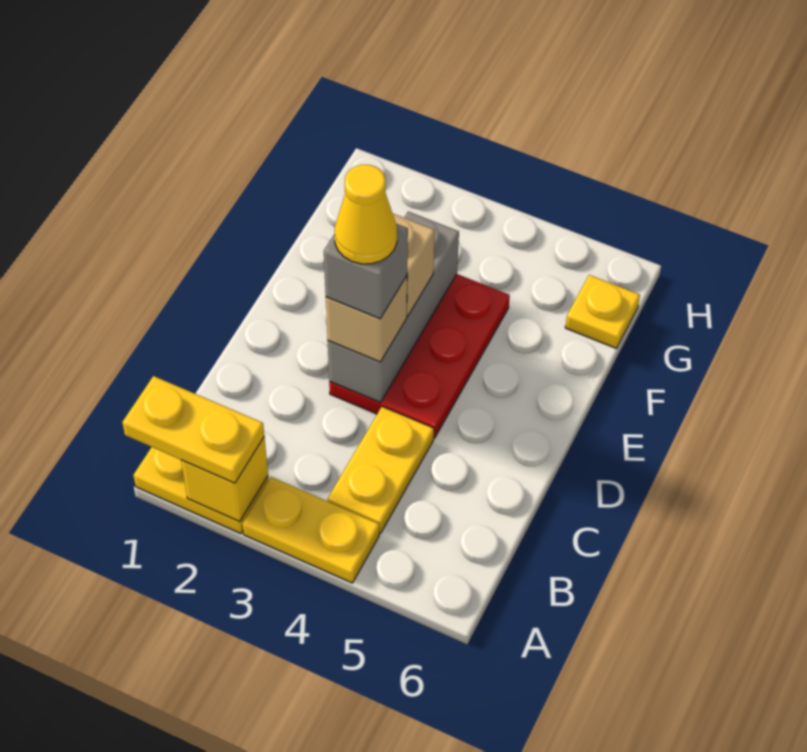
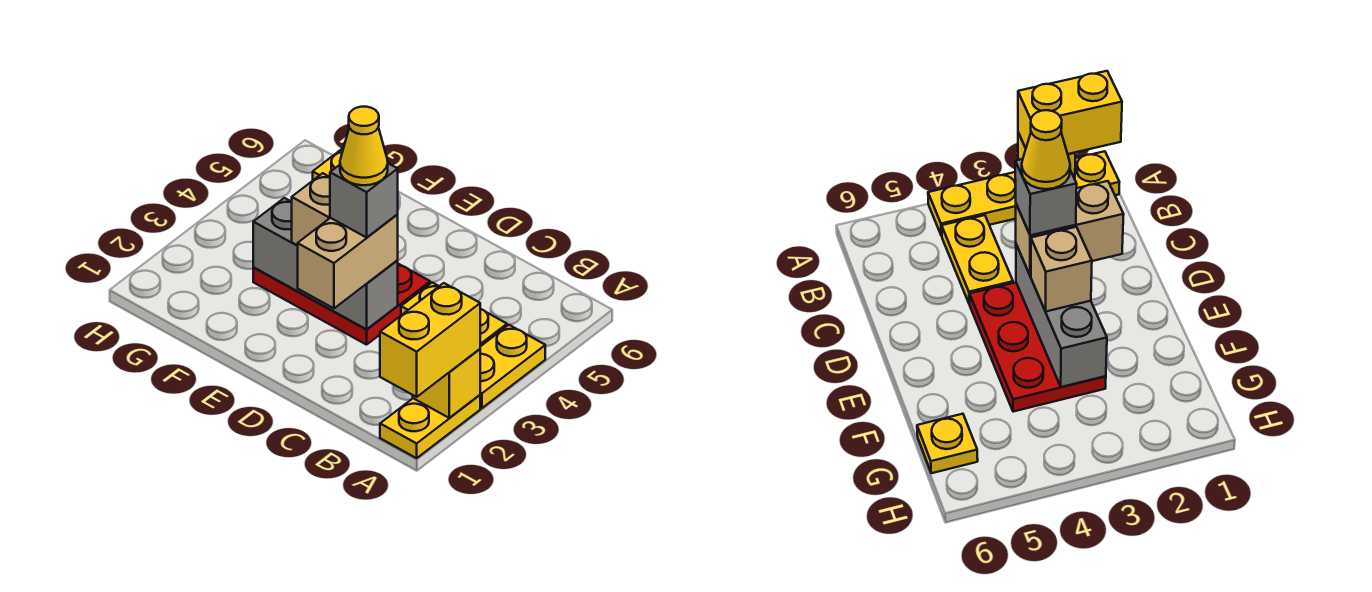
yellow 1x2 plate [122,376,264,483] -> yellow 1x2 brick [380,283,480,397]
tan 1x1 brick [326,276,407,362] -> tan 1x2 brick [298,215,398,308]

